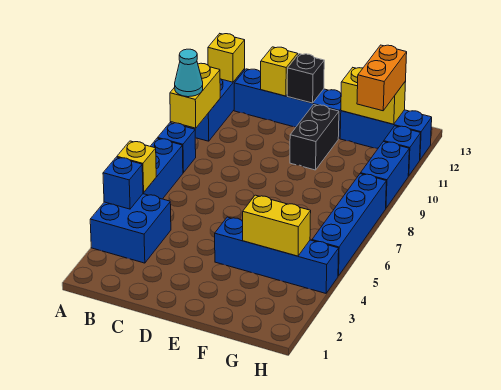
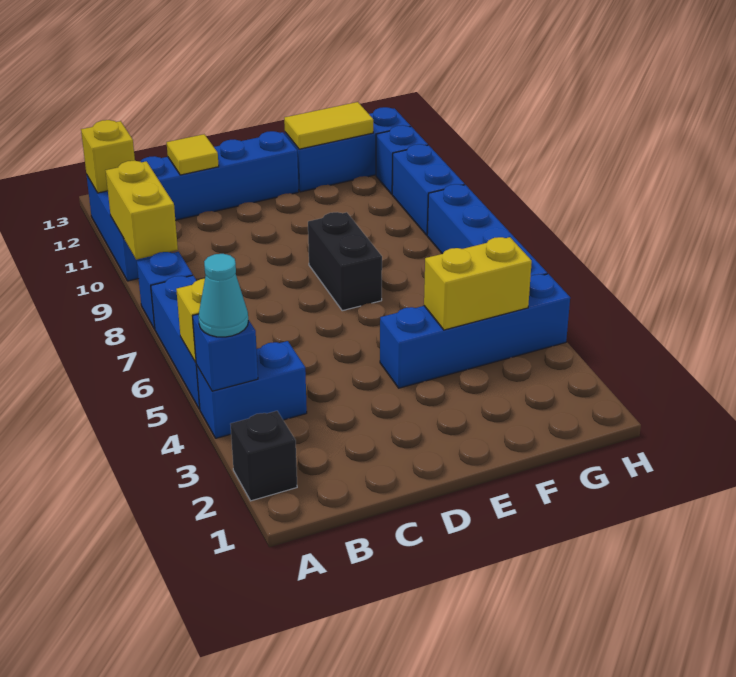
blue 2x2 brick [90,194,171,263] -> blue 1x2 brick [196,341,307,438]
cyan 1x1 cone [175,49,203,97] -> cyan 1x1 cone moved to [198,254,248,337]
yellow 1x1 brick [261,47,298,96] -> yellow 1x1 tile [167,134,219,175]
black 1x1 brick [287,54,324,103] -> black 1x1 brick moved to [230,411,297,501]
black 1x2 brick [290,105,339,170] -> black 1x2 brick moved to [308,212,382,311]
yellow 1x2 brick [341,68,406,124] -> yellow 1x2 tile [284,102,373,149]
orange 1x2 brick [357,45,407,111] -> none

